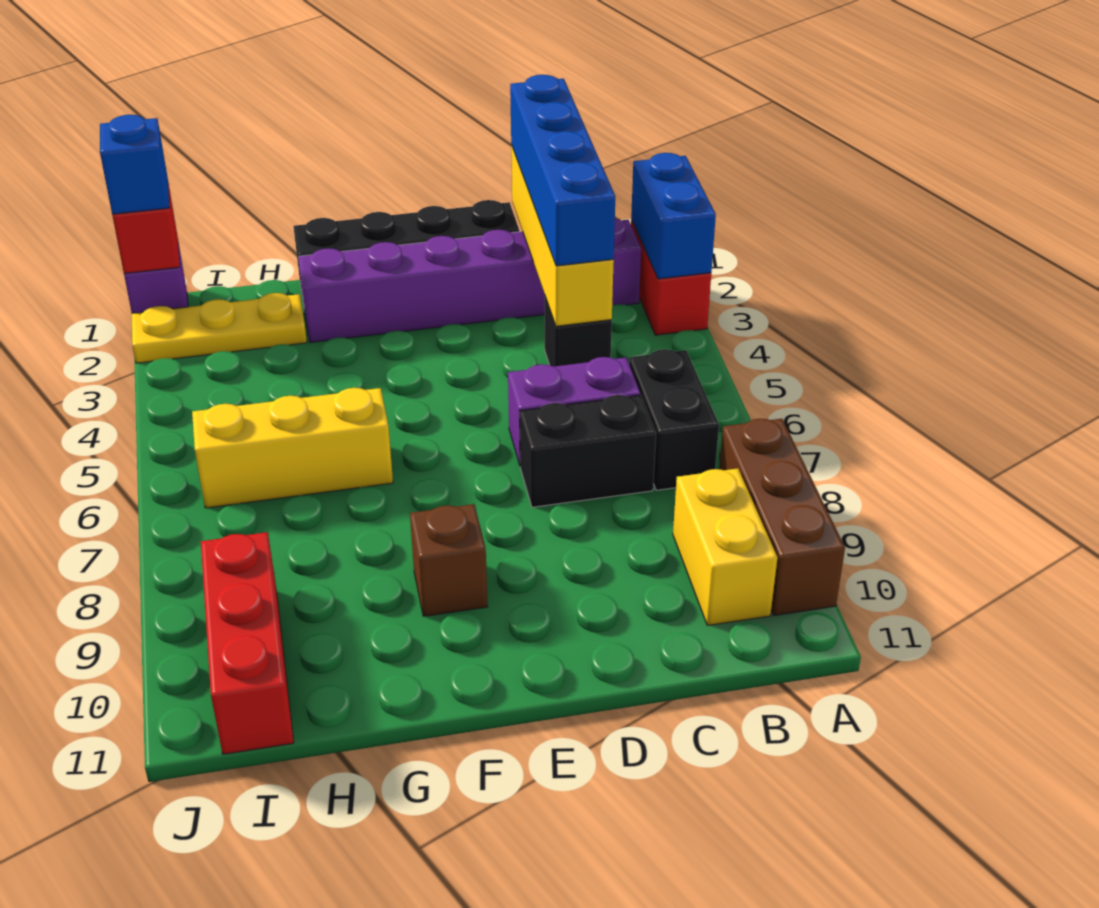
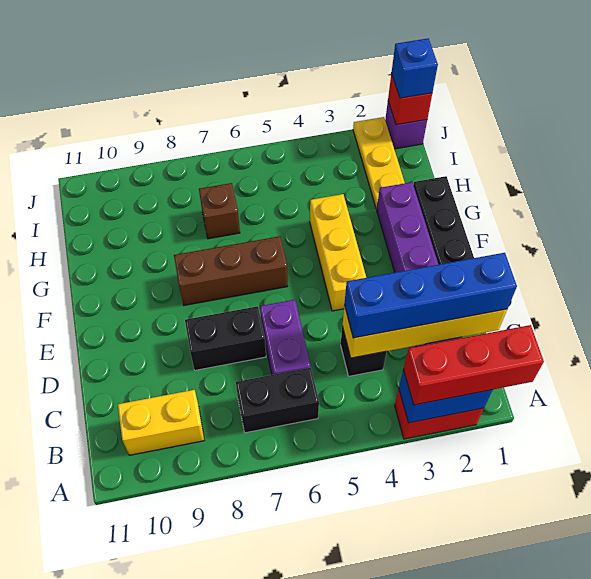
brown 1x3 brick [719,419,845,616] -> brown 1x3 brick moved to [174,236,288,305]
black 1x2 brick [520,395,656,507] -> black 1x2 brick turned to [185,306,266,370]
brown 1x1 brick [410,504,488,616] -> brown 1x1 brick moved to [199,183,240,239]
yellow 1x3 brick [192,388,393,508] -> yellow 1x3 brick moved to [310,194,366,311]
red 1x3 brick [201,532,294,754] -> red 1x3 brick moved to [403,325,544,405]

